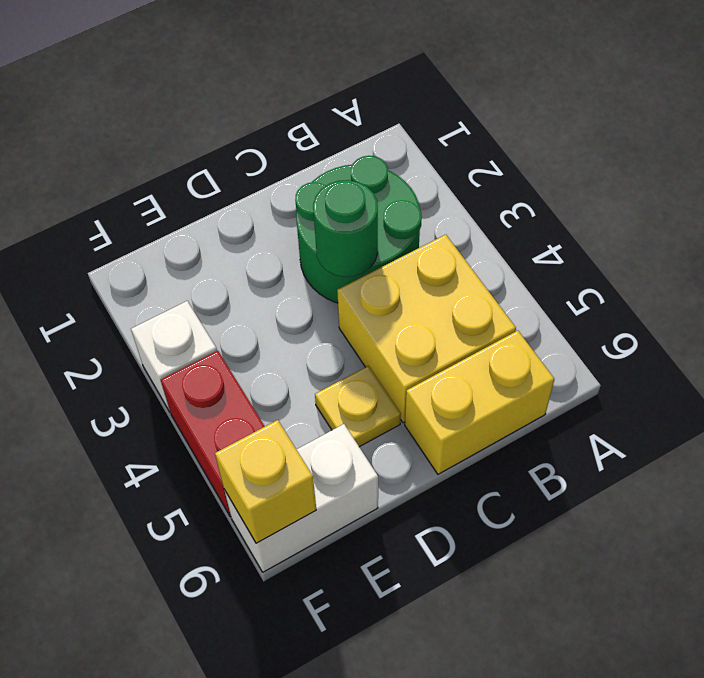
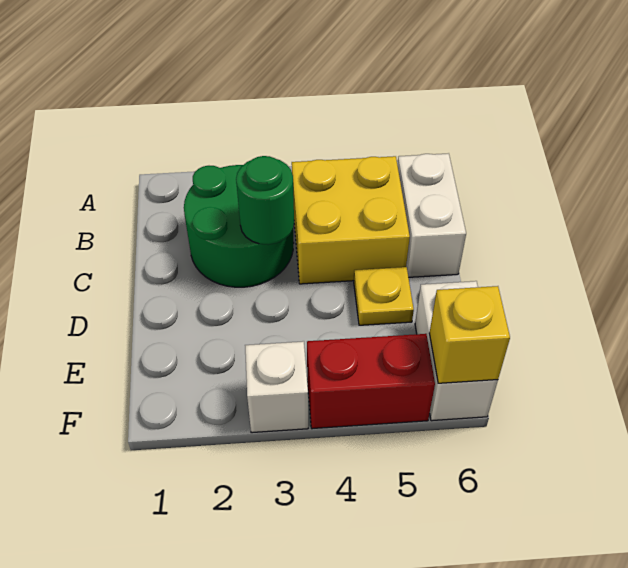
yellow 1x2 brick [405,331,554,474] -> white 1x2 brick [398,153,466,277]

